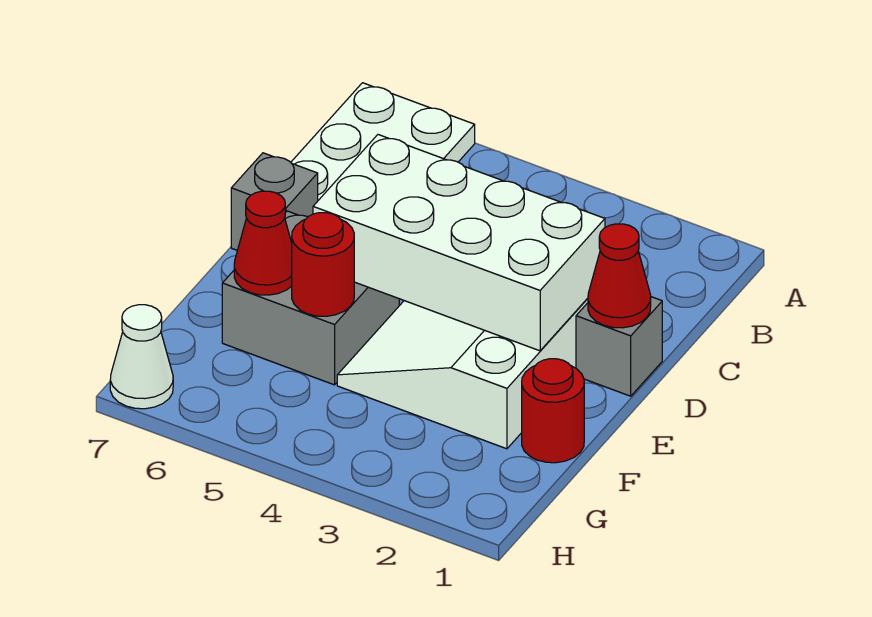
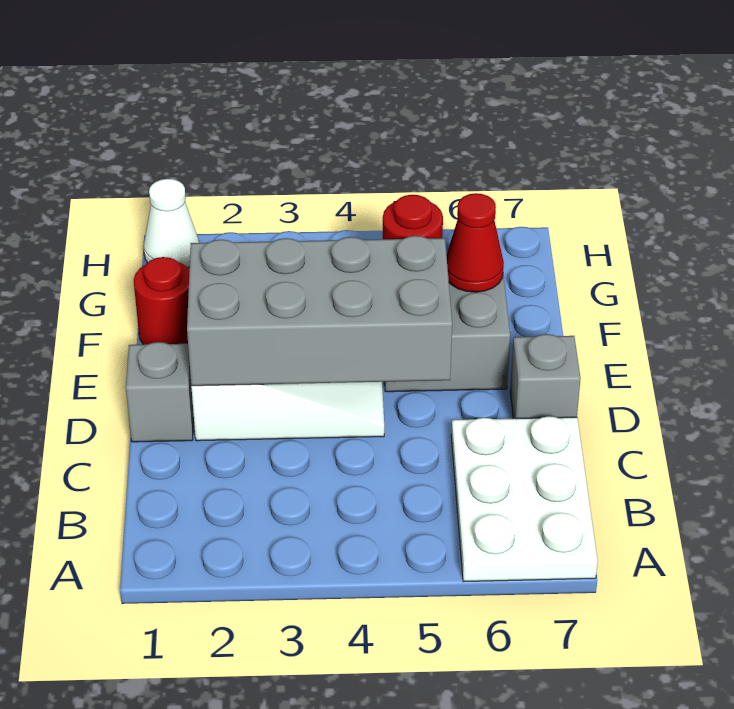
red 1x1 cone [588,224,651,328] -> none
white 2x4 brick [313,135,605,351] -> grey 2x4 brick [187,236,452,386]
white 1x1 cone [110,305,173,409] -> white 1x1 cone moved to [143,179,199,268]

